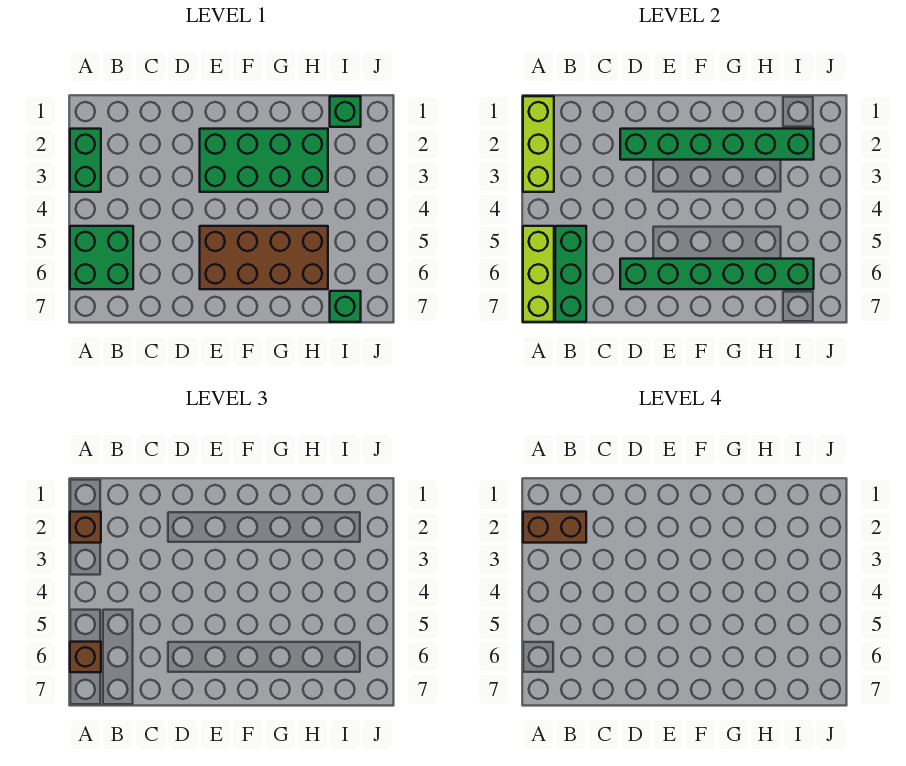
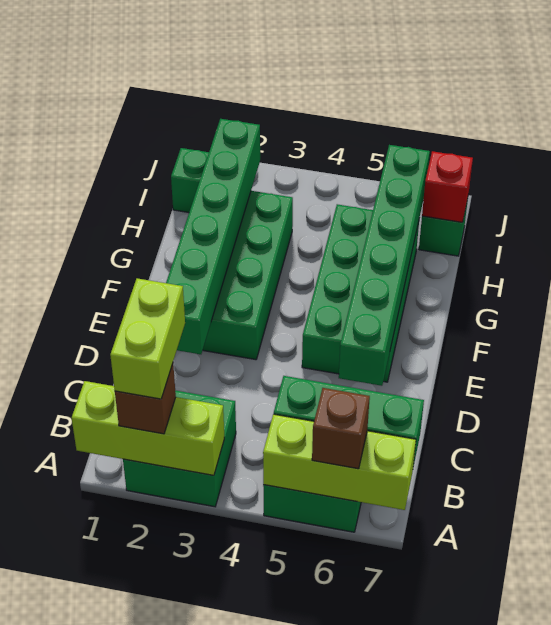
green 1x2 brick [70,129,101,192] -> green 2x2 brick [123,390,236,507]
brown 1x2 brick [523,512,586,543] -> lime 1x2 brick [110,278,185,399]
brown 2x4 brick [200,226,328,289] -> green 2x4 brick [302,204,419,382]
none -> red 1x1 brick [422,151,473,222]

